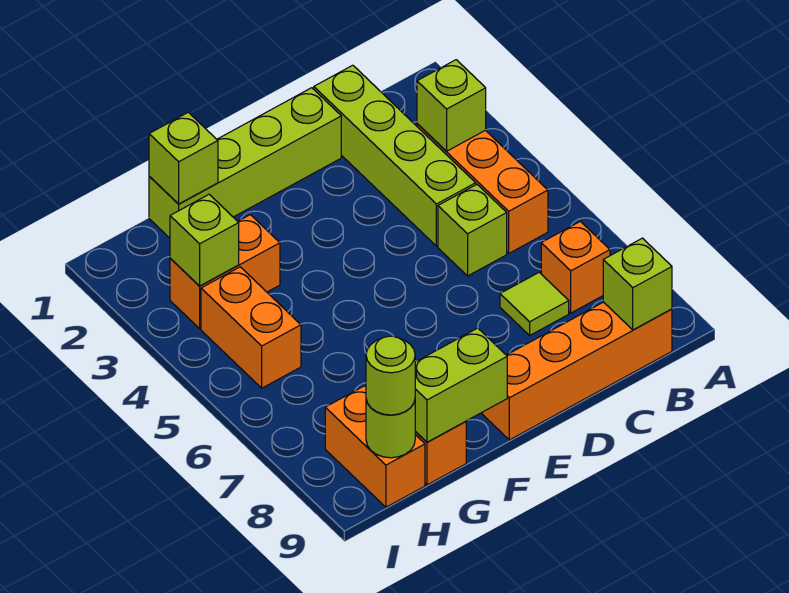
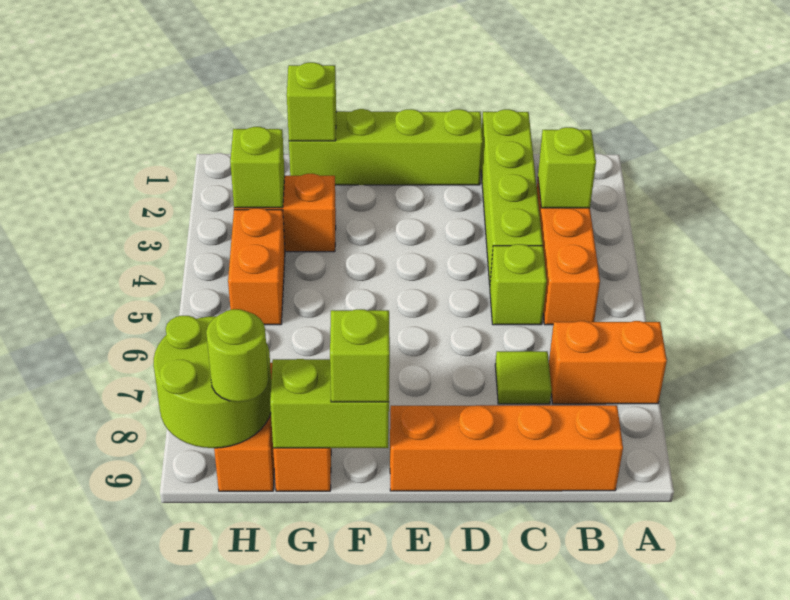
orange 1x1 brick [541,221,610,313] -> orange 1x2 brick [549,321,667,404]
lime 1x1 brick [603,238,672,330] -> lime 1x1 brick moved to [330,309,390,402]
lime 1x1 round brick [366,399,415,458] -> lime 2x2 round brick [154,316,271,448]

